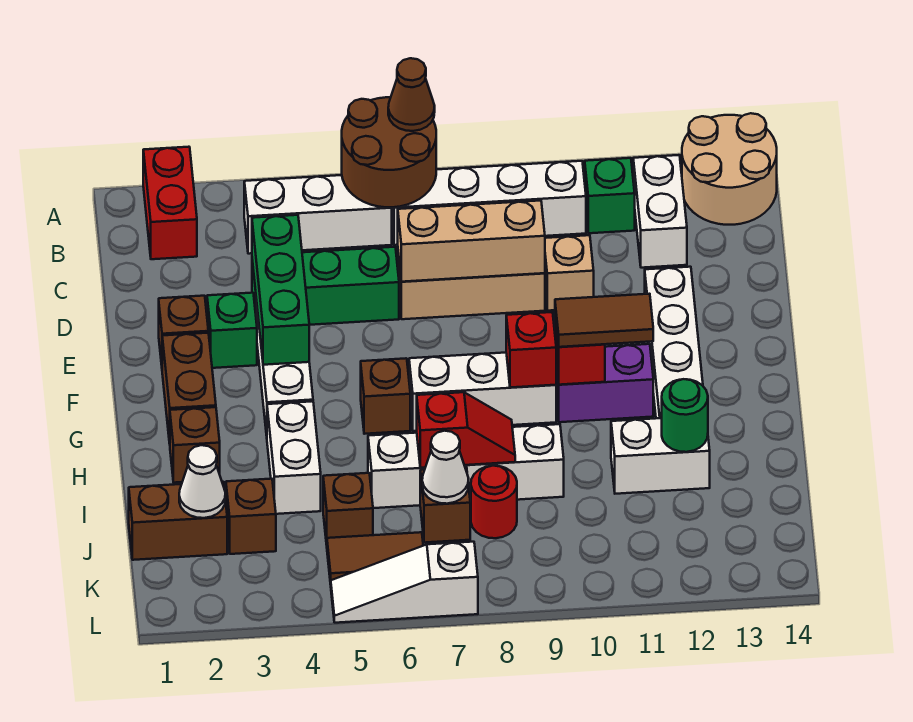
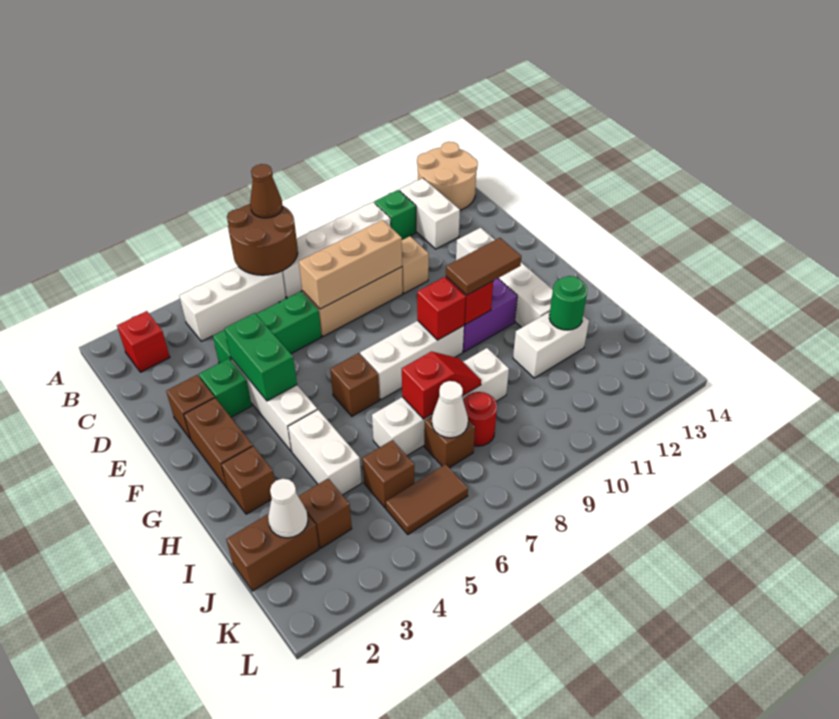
red 1x2 brick [143,147,197,259] -> red 1x1 brick [117,311,170,372]
green 1x3 brick [252,215,309,365] -> green 1x2 brick [225,313,297,401]
white 1x3 slope [331,542,478,623] -> none

